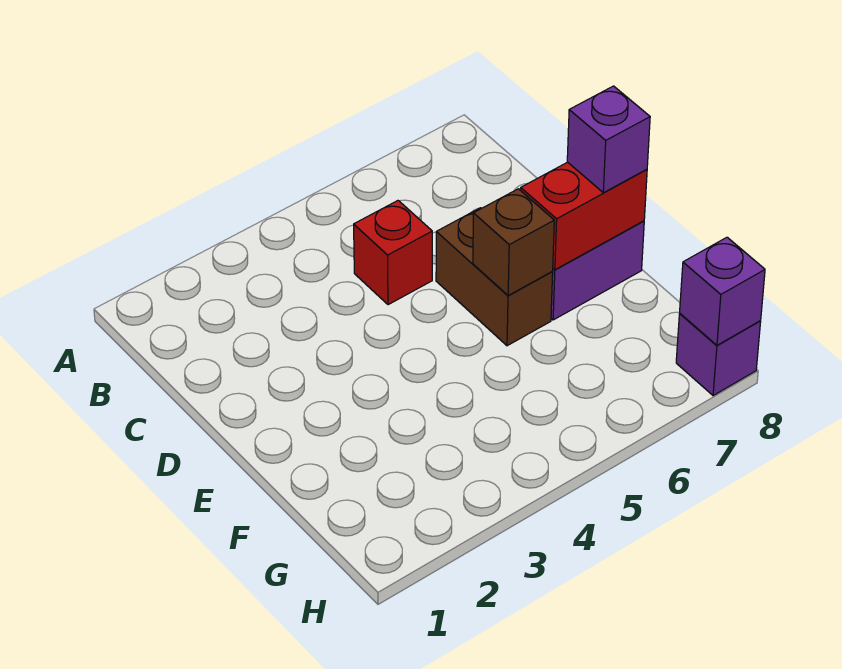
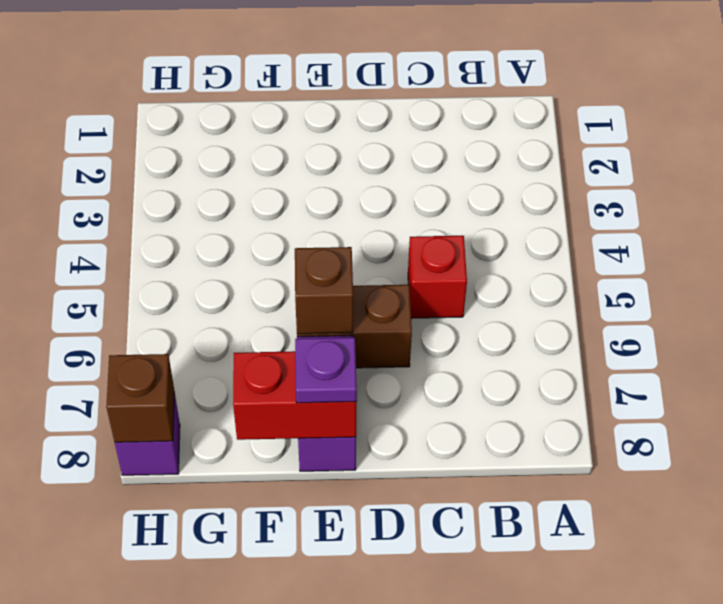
red 1x2 brick [521,162,647,270] -> red 1x2 brick turned to [233,351,356,440]
purple 1x1 brick [567,86,650,193] -> purple 1x1 plate [295,337,357,403]
purple 1x1 brick [680,237,765,345] -> brown 1x1 brick [106,354,174,442]

